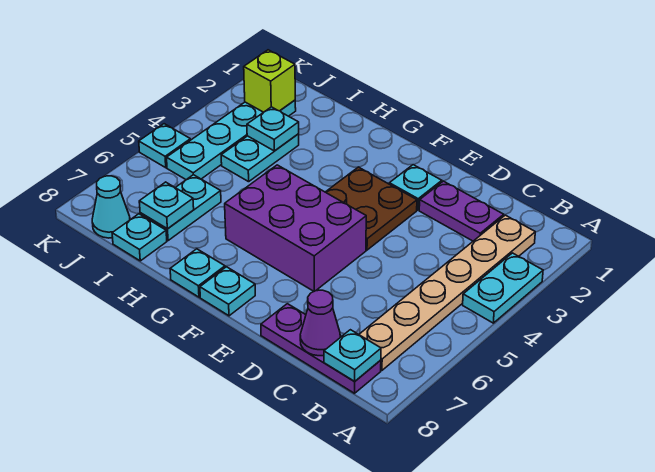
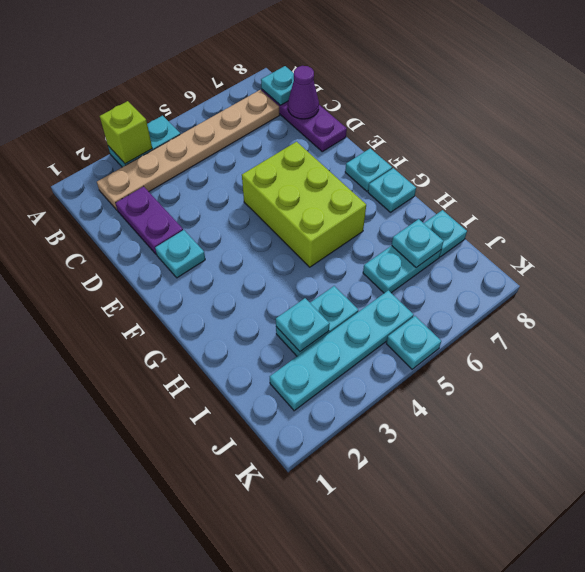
brown 2x2 plate [326,167,417,250] -> none
purple 2x3 brick [225,165,366,291] -> lime 2x3 brick [242,142,366,267]
lime 1x1 brick [244,50,295,112] -> lime 1x1 brick moved to [100,101,152,164]
cyan 1x1 cone [92,176,130,238] -> none

